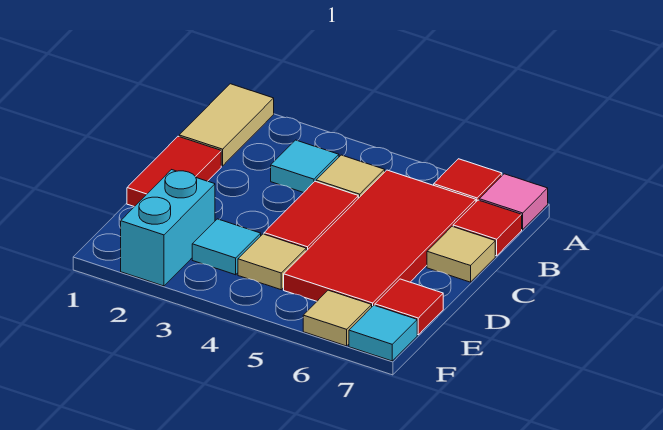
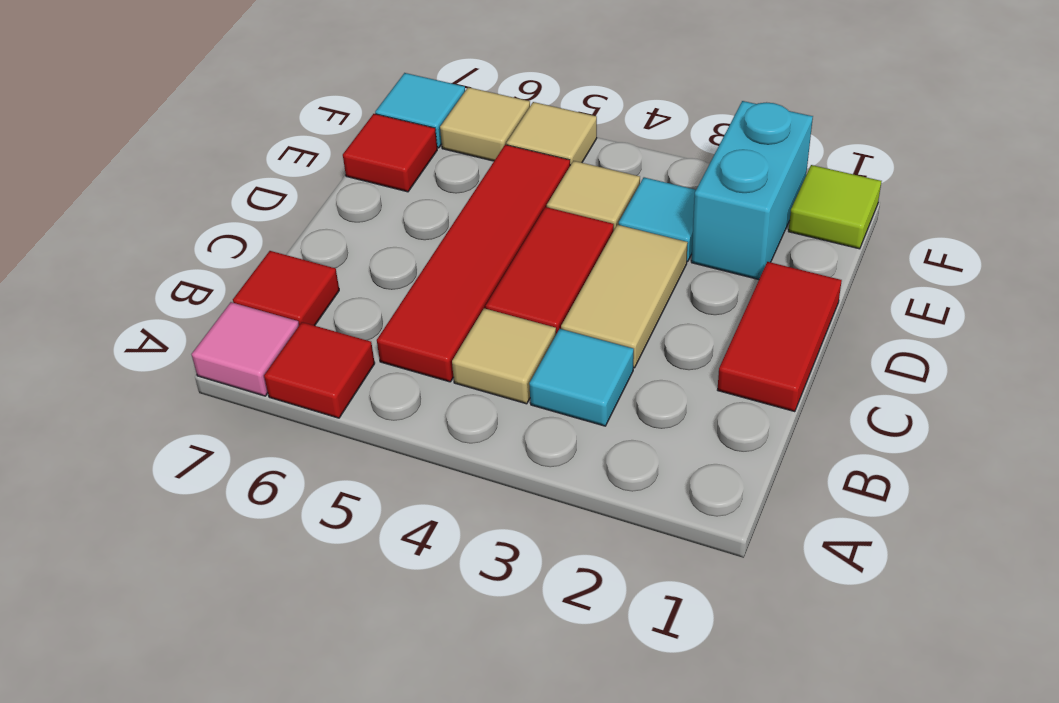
tan 1x2 tile [179,84,274,166] -> tan 1x2 tile moved to [561,225,688,368]
red 2x4 tile [284,170,476,306] -> red 1x4 tile [377,145,570,382]
tan 1x1 tile [427,226,495,282] -> tan 1x1 tile moved to [506,102,597,165]
none -> lime 1x1 tile [789,165,881,249]

